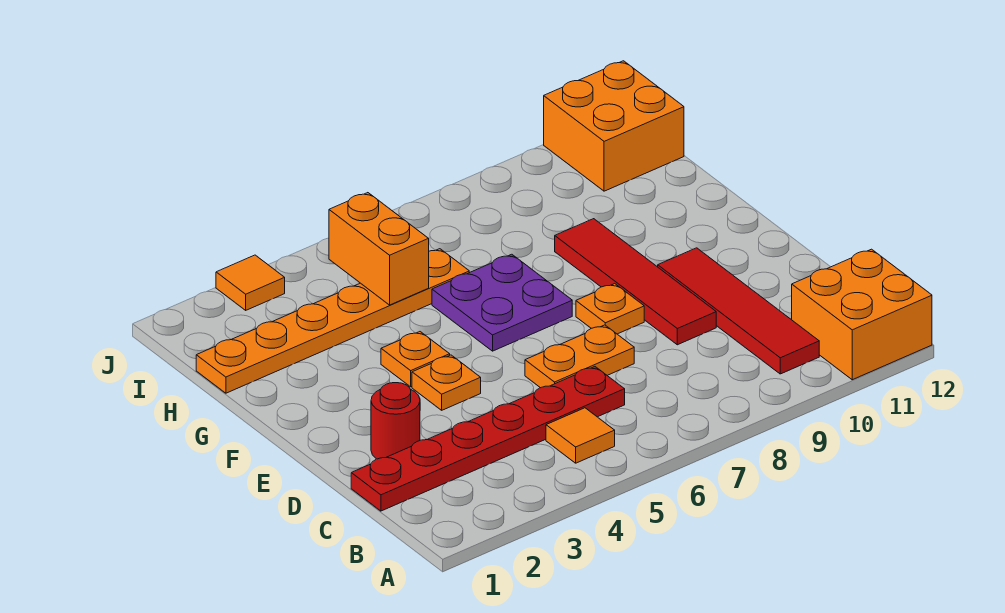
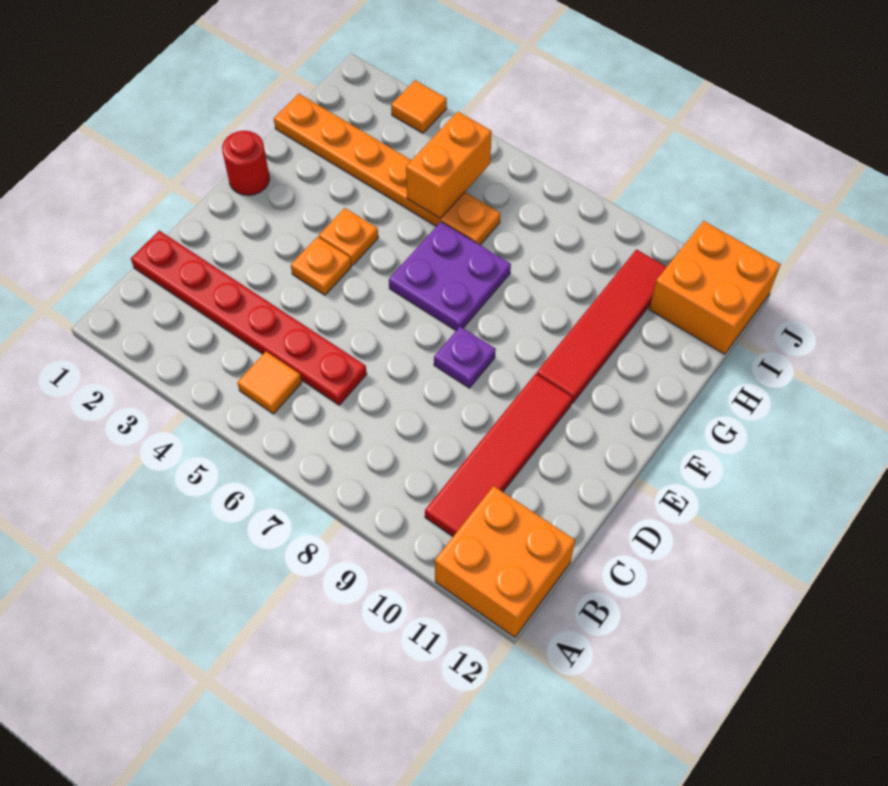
red 1x1 round brick [371,383,420,459] -> red 1x1 round brick moved to [222,131,269,195]
orange 1x2 plate [525,325,634,388] -> none
red 1x4 tile [555,219,716,345] -> red 1x4 tile moved to [537,249,666,403]
orange 1x1 plate [576,284,644,334] -> purple 1x1 plate [434,327,496,388]

